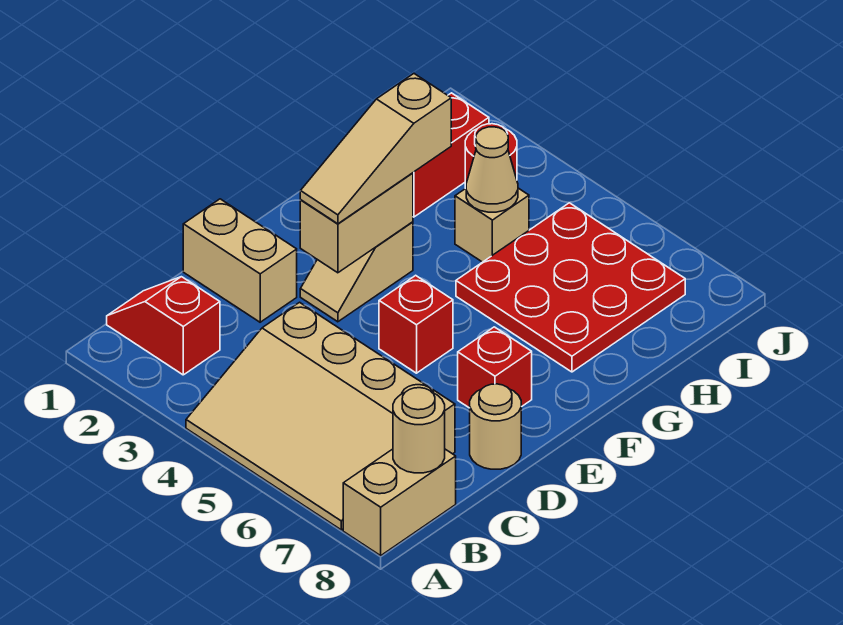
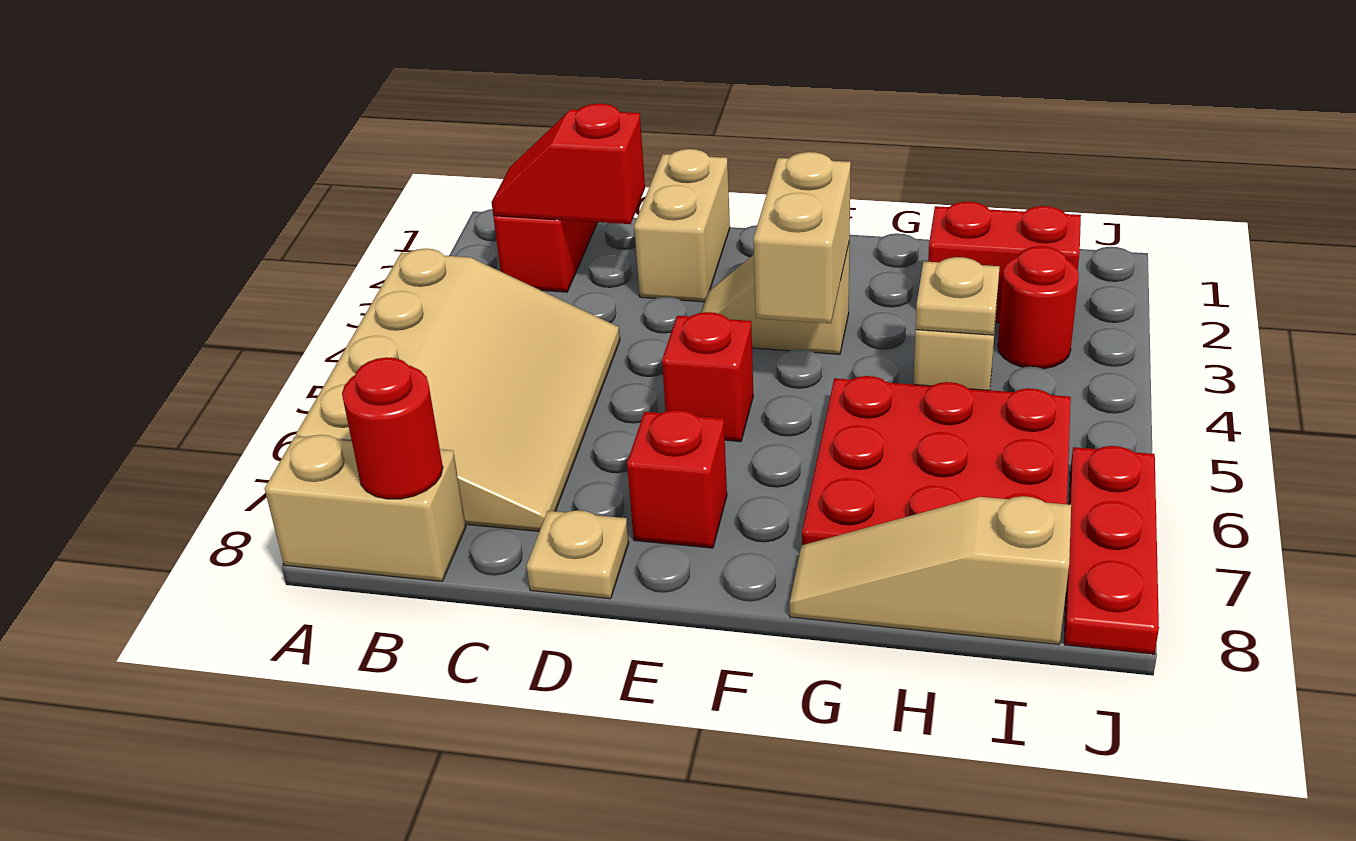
tan 3x4 slope [186,302,455,530] -> tan 3x4 slope turned to [296,249,620,532]
none -> red 1x2 slope [492,104,645,224]
tan 1x1 round brick [393,388,445,473] -> red 1x1 round brick [342,357,443,499]
tan 1x1 round brick [470,384,521,469] -> tan 1x1 plate [527,510,629,599]
tan 1x2 brick [300,173,413,273] -> tan 1x2 brick turned to [754,152,851,324]
tan 1x3 slope [300,74,451,224] -> tan 1x3 slope moved to [790,496,1071,645]
tan 1x1 cone [466,127,518,212] -> tan 1x1 plate [916,257,999,335]
none -> red 1x3 plate [1064,446,1159,654]

